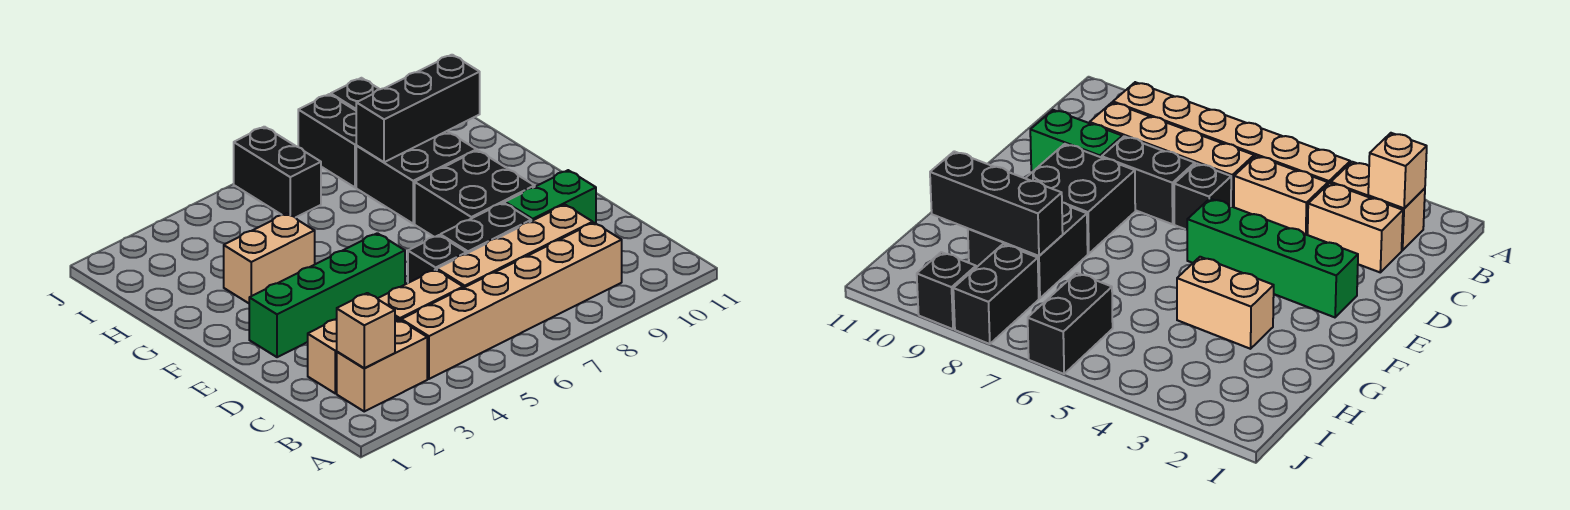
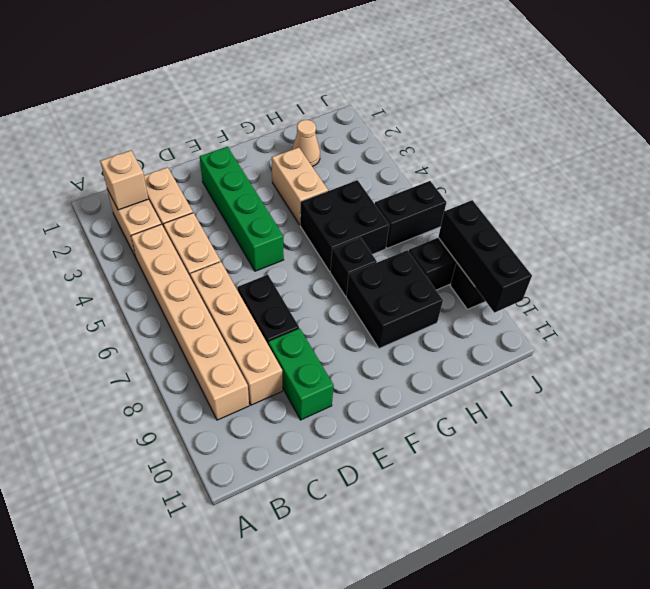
black 1x1 brick [408,235,466,283] -> black 1x1 brick moved to [330,238,377,296]
black 2x2 brick [415,150,535,237] -> black 2x2 brick moved to [300,180,389,271]
none -> tan 1x1 cone [292,120,320,167]
black 1x3 brick [356,55,480,162] -> black 1x3 brick moved to [438,200,532,313]

